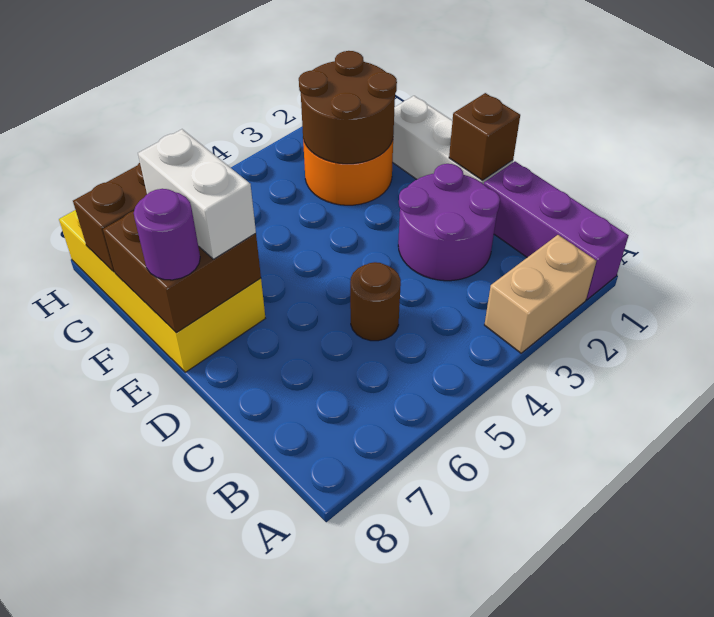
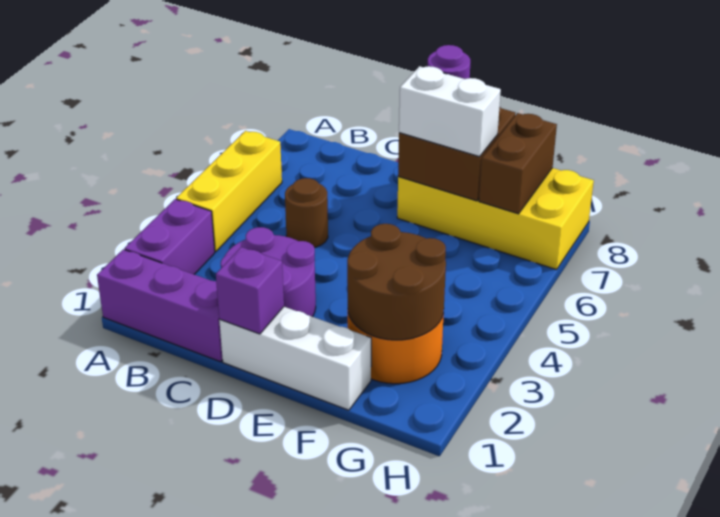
tan 1x2 brick [485,235,596,353] -> purple 1x2 brick [125,199,215,274]
none -> yellow 1x3 brick [176,131,282,252]
brown 1x1 brick [449,93,520,180] -> purple 1x1 brick [216,247,284,334]

